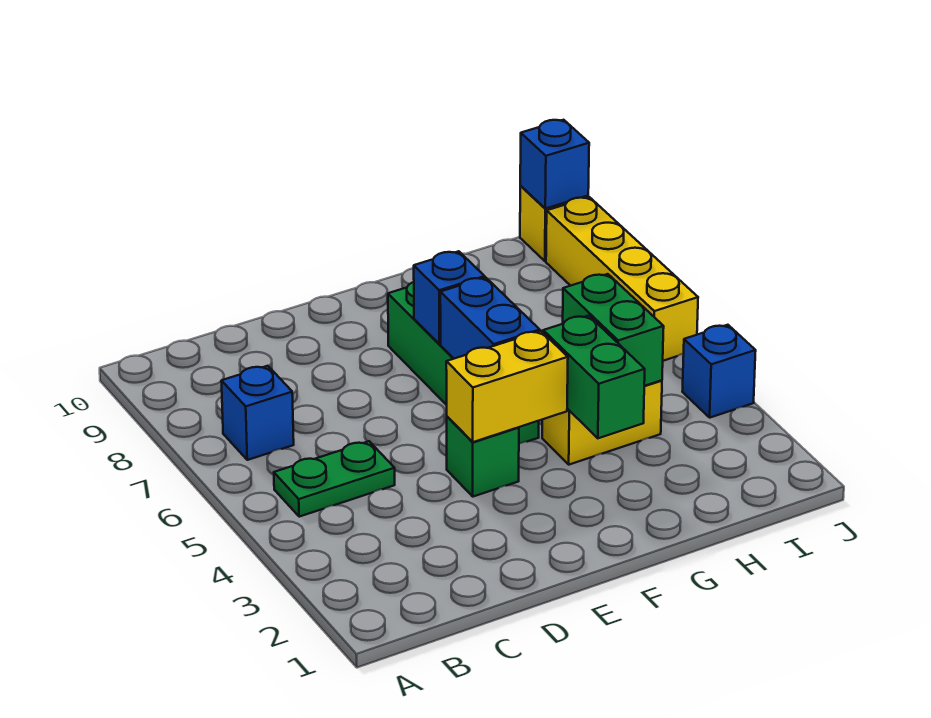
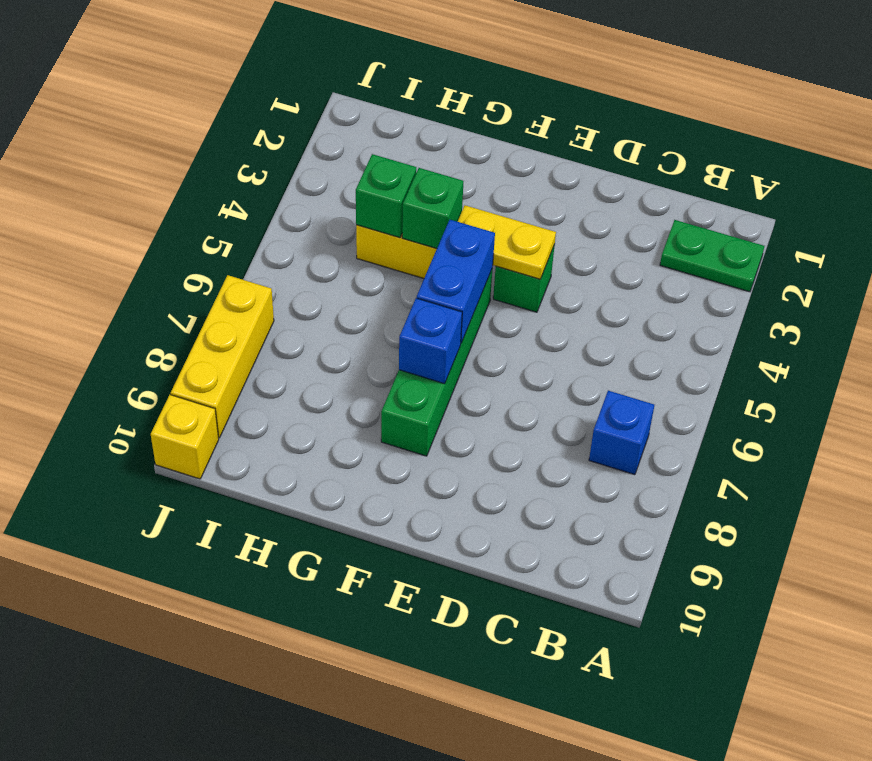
green 1x2 plate [274,441,395,517] -> green 1x2 plate moved to [660,220,764,292]
yellow 1x2 brick [446,331,568,442] -> yellow 1x2 plate [458,205,556,279]
green 1x2 brick [543,316,645,438] -> green 1x1 brick [402,168,463,249]
green 1x2 brick [563,274,664,386] -> green 1x1 brick [356,154,416,238]
blue 1x1 brick [682,325,756,418] -> none
yellow 1x4 brick [546,197,698,361] -> yellow 1x3 brick [171,275,274,438]
blue 1x1 brick [520,120,589,209] -> none

